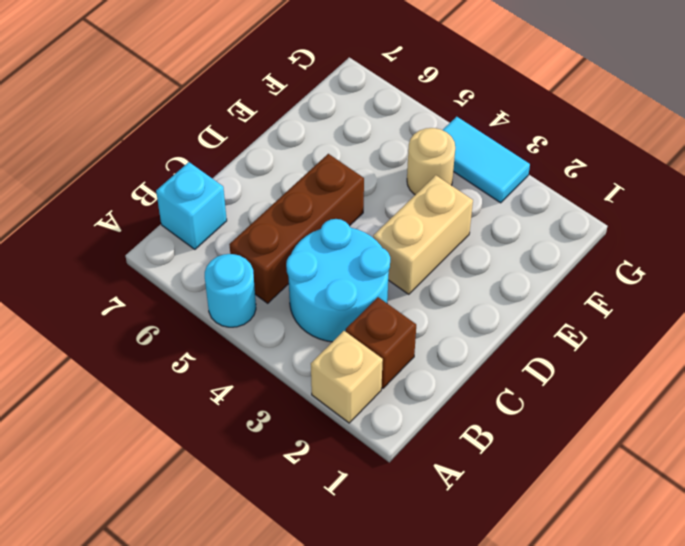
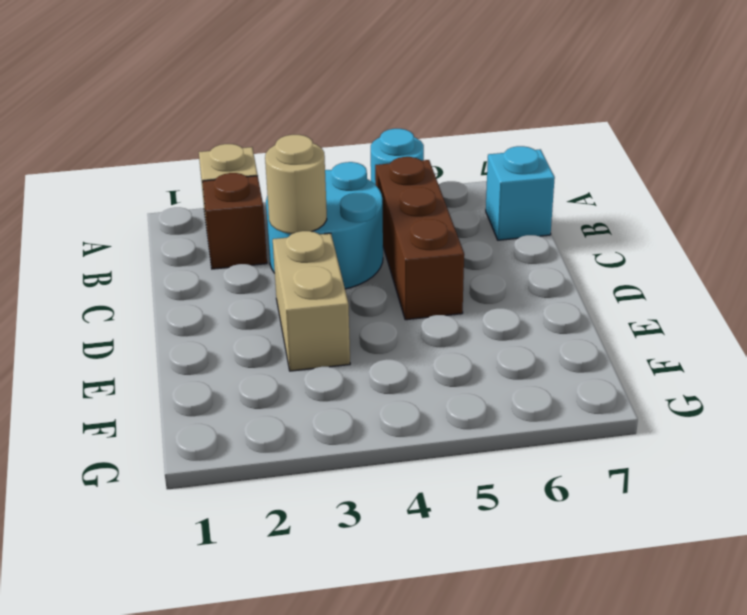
tan 1x1 round brick [407,128,455,195] -> tan 1x1 round brick moved to [265,135,327,234]
cyan 1x2 tile [443,117,530,203] -> none

